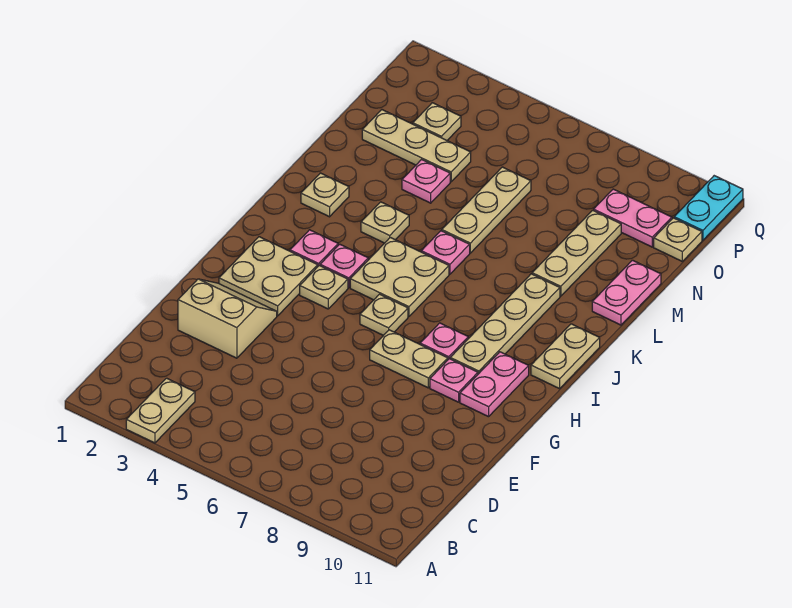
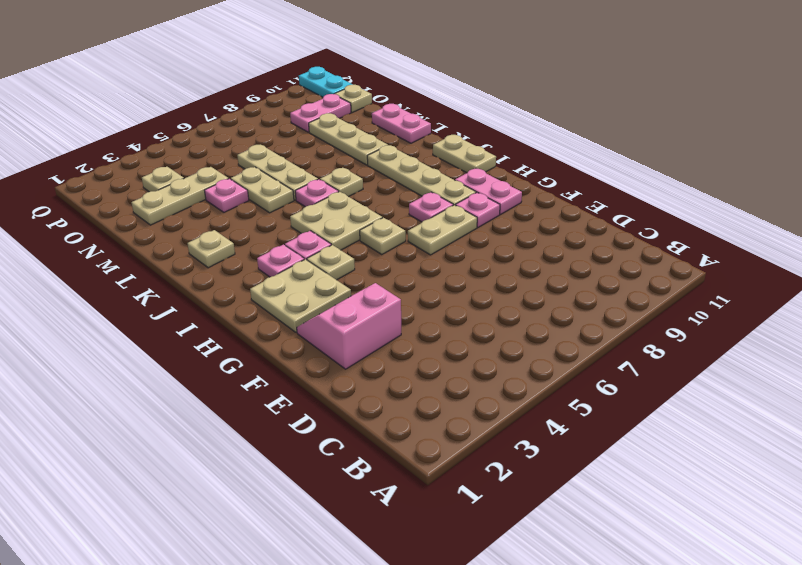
tan 1x2 plate [126,378,195,443] -> tan 1x2 plate moved to [231,167,294,213]
tan 2x2 slope [178,279,277,358] -> pink 2x2 slope [297,283,401,369]
tan 1x1 plate [361,202,409,243] -> tan 1x1 plate moved to [320,168,363,197]

